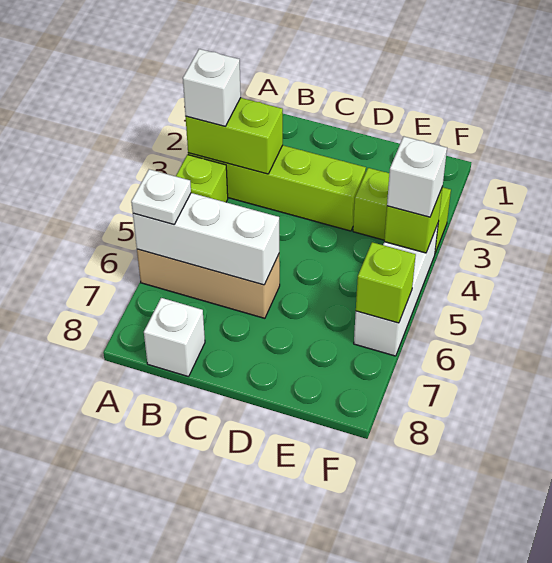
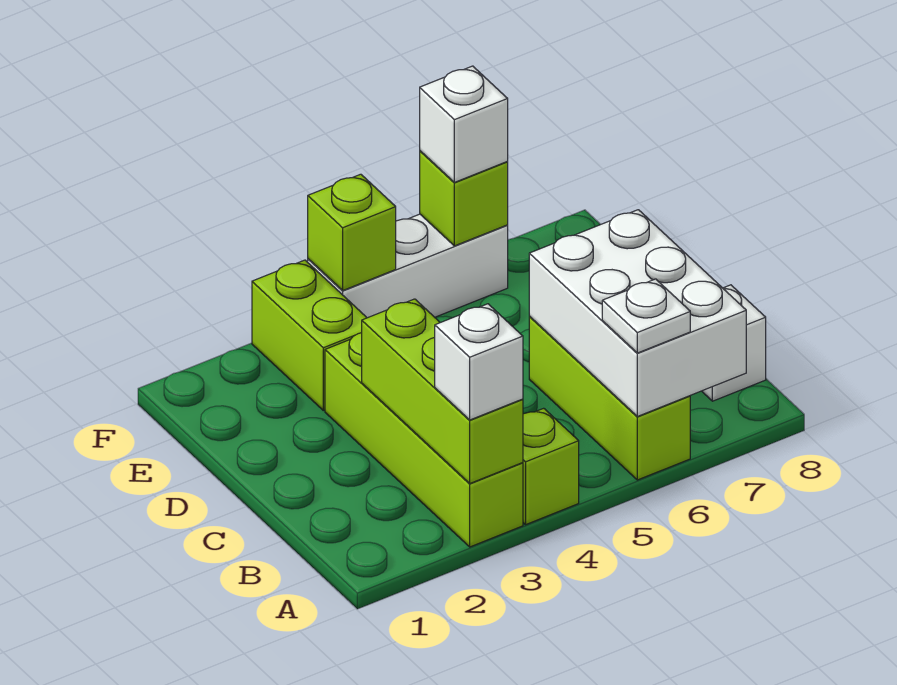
lime 1x2 brick [186,98,283,174] -> lime 1x3 brick [362,299,523,483]
tan 1x3 brick [137,249,280,318] -> lime 1x3 brick [529,317,690,480]
white 1x3 brick [133,193,279,285] -> white 2x3 brick [529,210,746,416]
white 1x1 brick [387,137,447,217] -> white 1x1 brick moved to [420,66,508,182]

